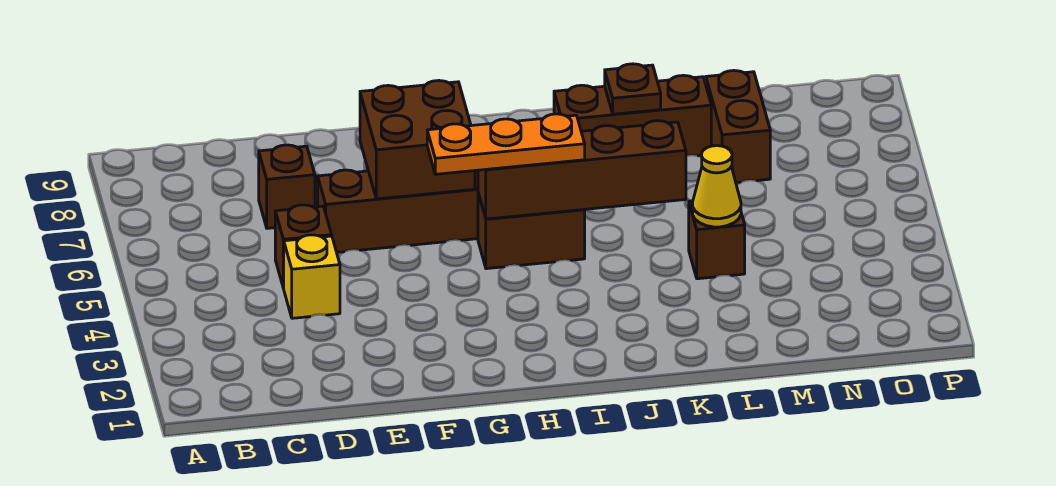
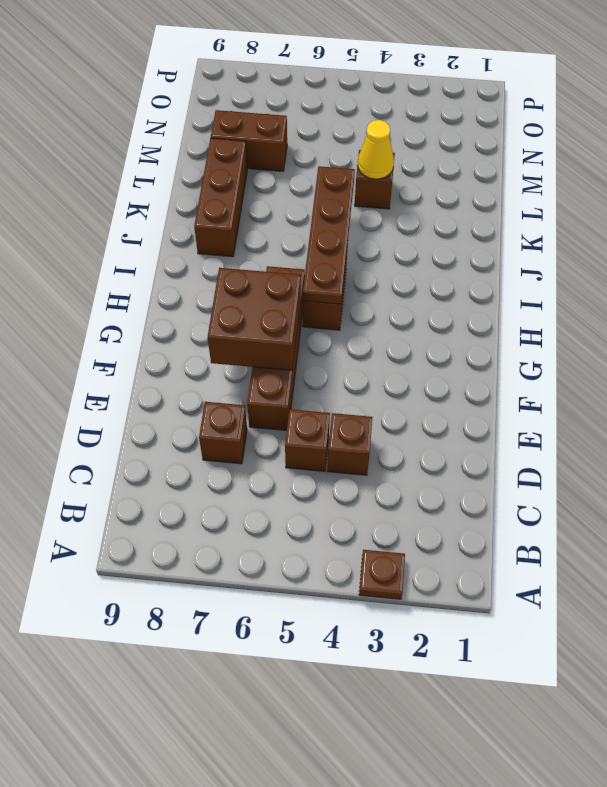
yellow 1x1 brick [284,235,340,318] -> brown 1x1 brick [327,413,373,475]
orange 1x3 plate [427,114,585,174] -> none
brown 1x4 brick [478,121,686,219] -> brown 1x4 plate [303,166,355,304]
brown 1x1 plate [605,64,661,114] -> brown 1x1 plate moved to [359,550,405,599]

